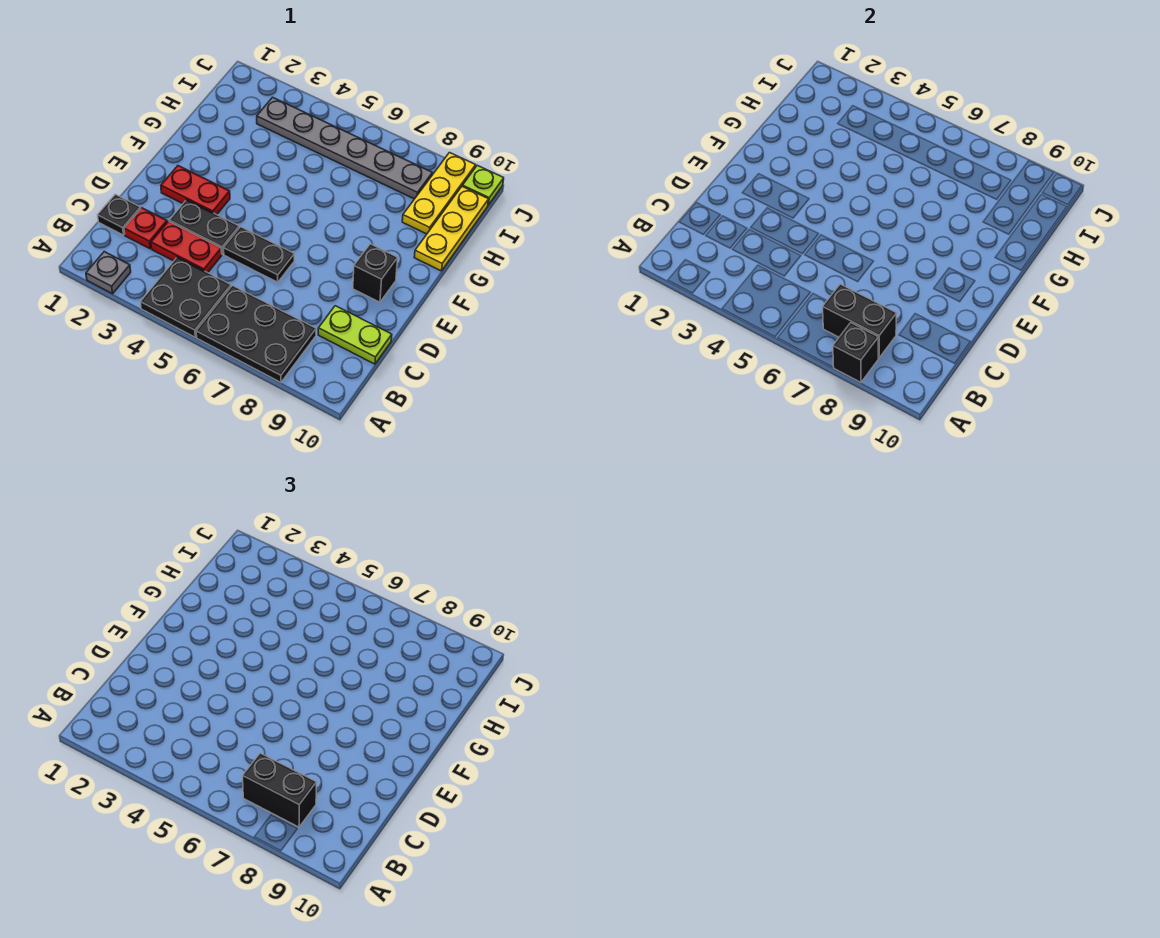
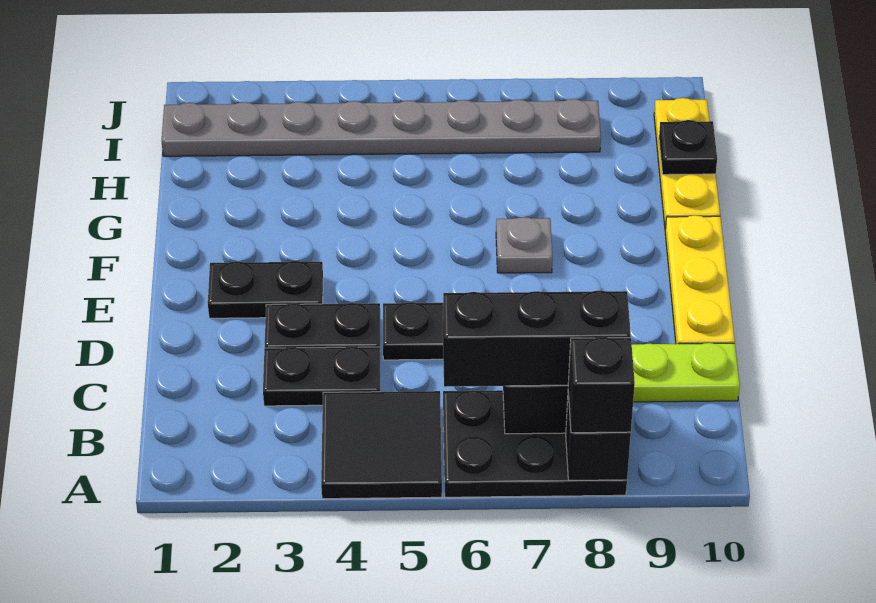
grey 1x1 plate [86,252,131,294] -> grey 1x1 plate moved to [496,217,553,273]
black 2x2 plate [140,257,231,337] -> black 2x2 tile [321,391,442,499]
black 1x2 brick [243,753,316,827] -> black 1x3 brick [443,291,631,387]
black 1x1 plate [98,194,141,235] -> black 1x1 plate moved to [659,120,717,175]
red 1x1 plate [124,208,167,249] -> none
red 1x2 plate [151,221,222,273] -> black 1x2 plate [263,347,380,406]
red 1x2 plate [161,166,230,215] -> black 1x2 plate [208,261,323,318]
black 1x1 brick [353,244,398,302] -> black 1x1 brick moved to [568,337,635,433]
yellow 1x3 plate [402,153,476,234] -> yellow 1x3 plate moved to [665,215,735,344]
grey 1x6 plate [257,97,432,199] -> grey 1x8 plate [162,99,601,156]
lime 1x1 plate [462,165,504,205] -> none

